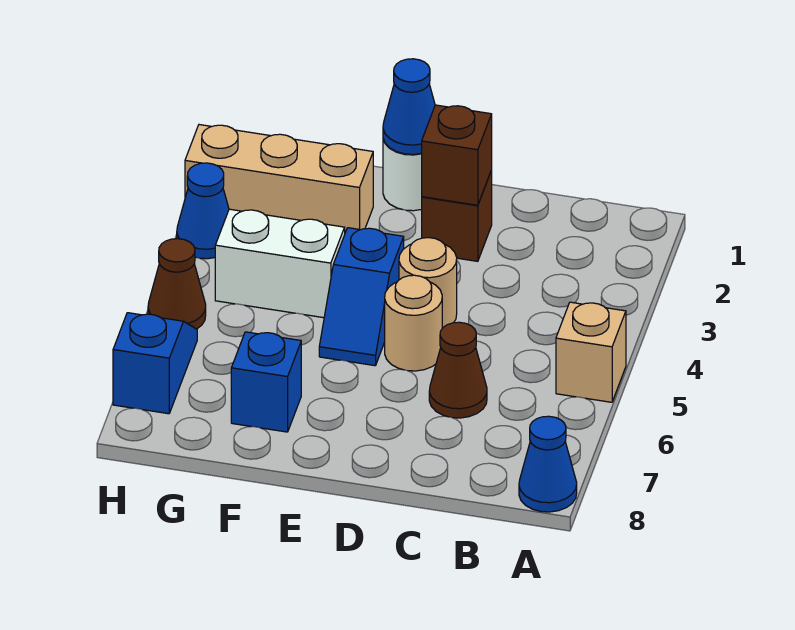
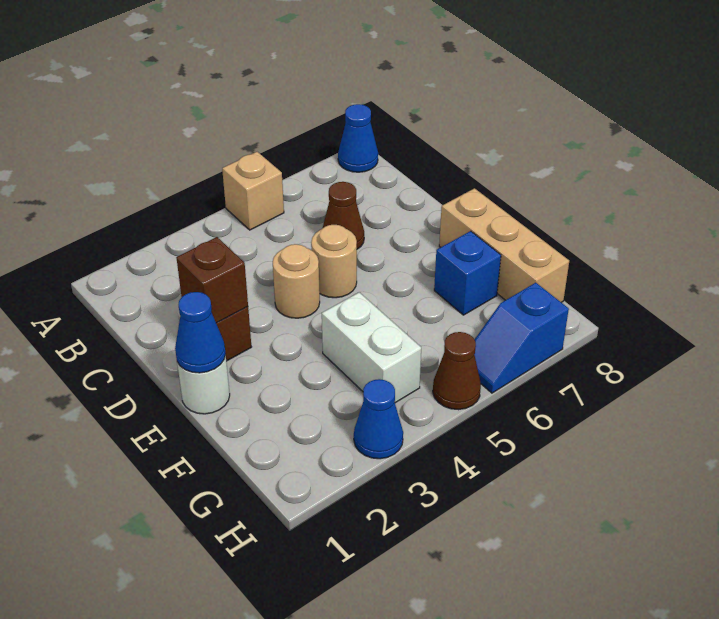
blue 1x2 slope [319,228,404,366] -> none
tan 1x3 brick [185,125,373,233] -> tan 1x3 brick moved to [439,188,569,302]

